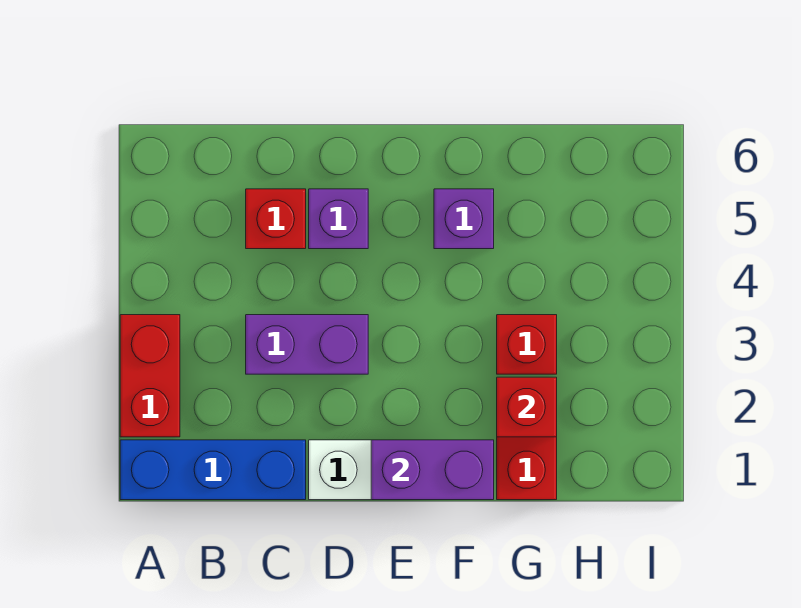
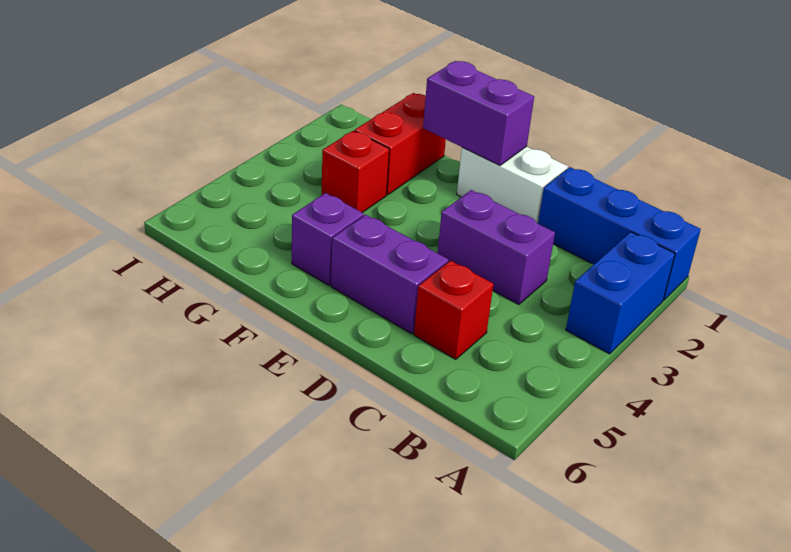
red 1x2 brick [120,315,180,437] -> blue 1x2 brick [566,232,675,354]
purple 1x1 brick [309,189,368,249] -> purple 1x2 brick [331,215,448,334]
red 1x1 brick [497,377,557,437] -> none

